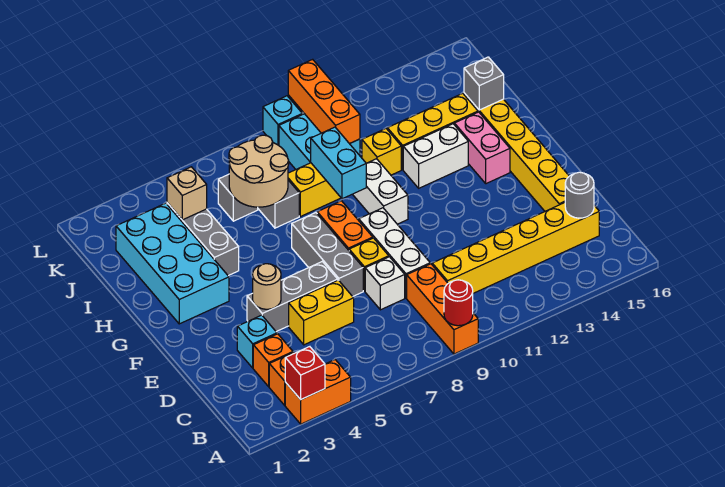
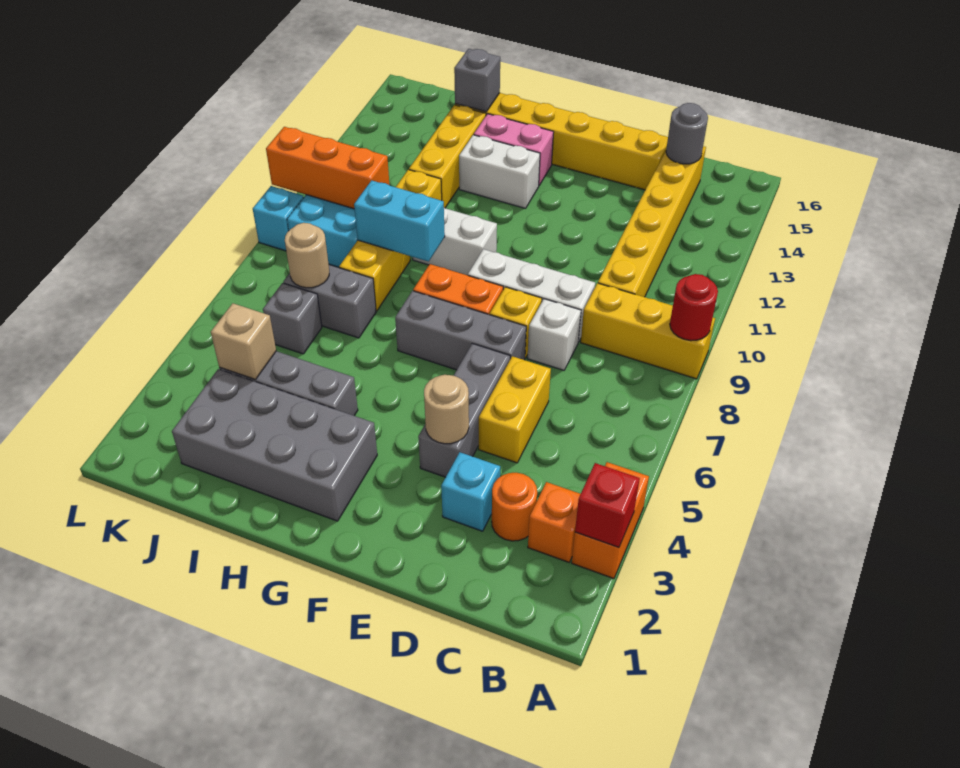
orange 1x3 brick [407,264,478,354] -> yellow 1x3 brick [581,283,715,379]
orange 1x1 brick [253,334,293,387] -> orange 1x1 round brick [492,473,537,541]
cyan 2x4 brick [116,203,229,324] -> grey 2x4 brick [172,369,377,521]
white 1x2 brick [403,124,468,188] -> white 1x2 brick turned to [459,135,540,209]
tan 2x2 round brick [229,135,289,207] -> tan 1x1 round brick [285,223,329,288]

